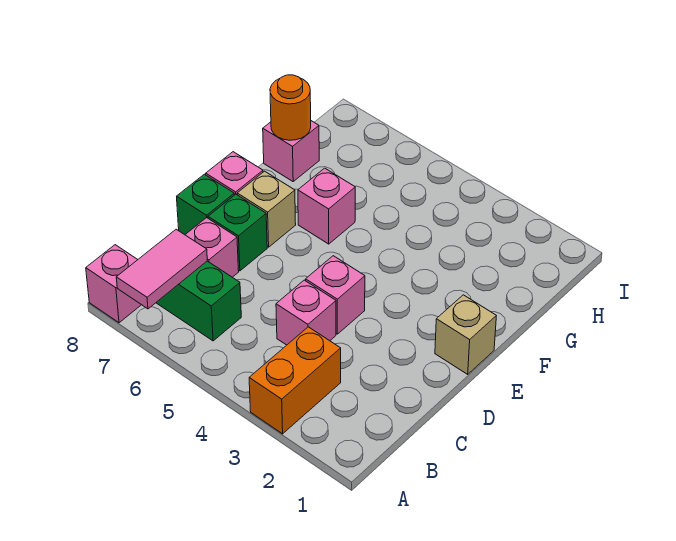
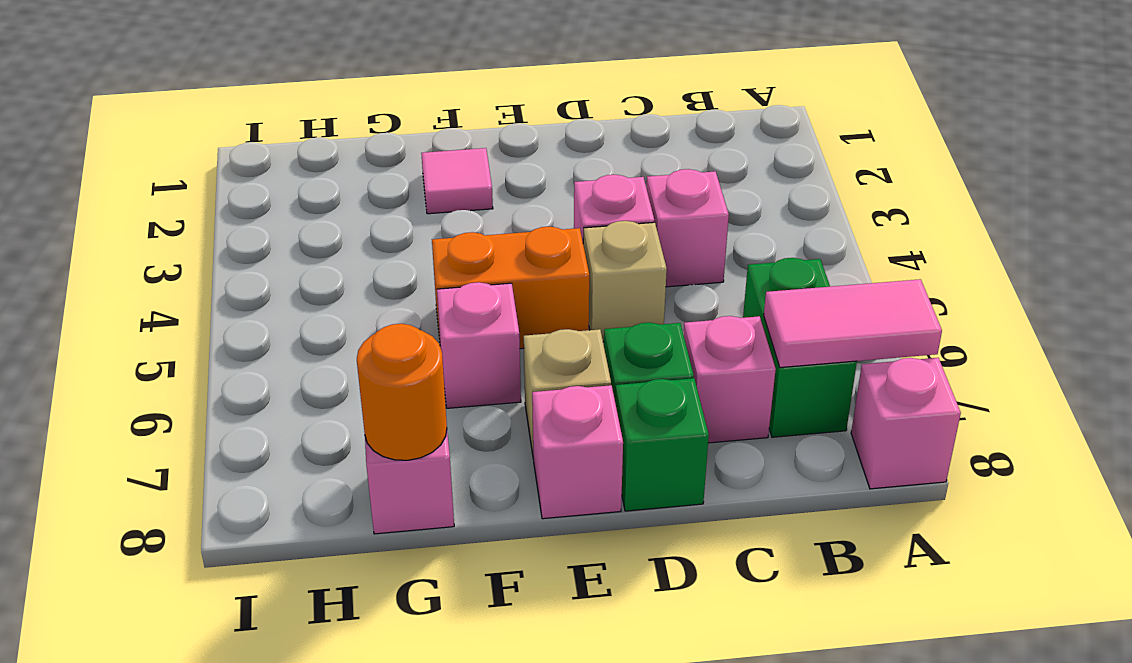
orange 1x2 brick [249,327,341,434] -> orange 1x2 brick moved to [432,227,589,349]
tan 1x1 brick [435,295,496,374] -> tan 1x1 brick moved to [583,221,667,342]
none -> pink 1x1 tile [421,148,493,214]

